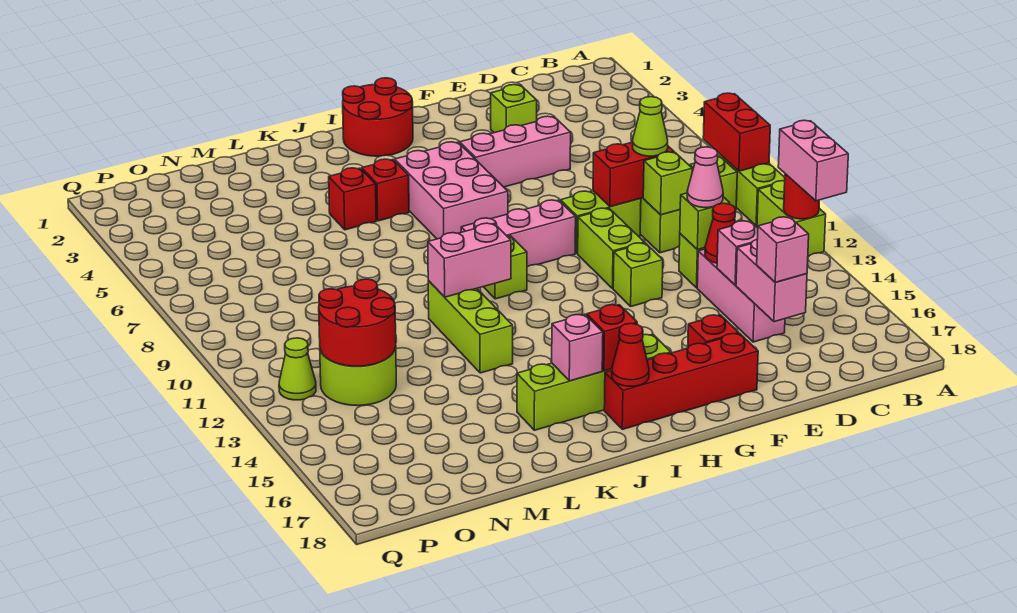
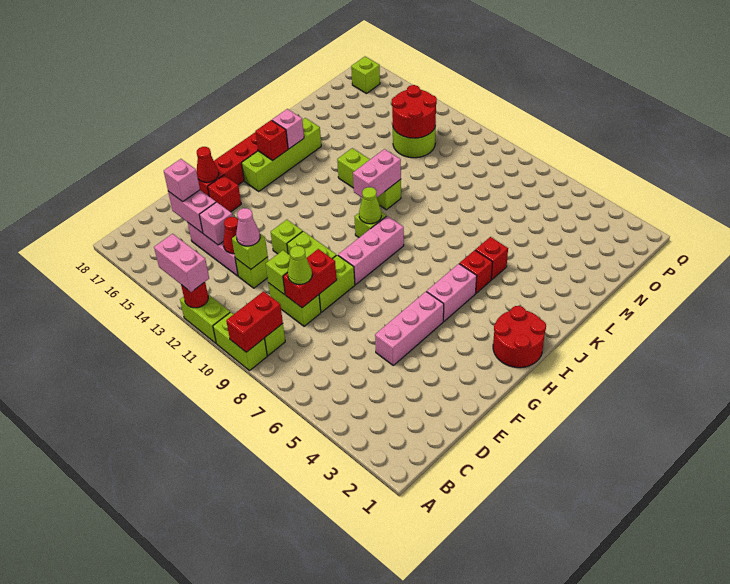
red 1x2 brick [703,93,770,171] -> red 1x2 brick turned to [226,291,283,352]
lime 1x1 brick [491,85,537,133] -> lime 1x1 brick moved to [351,56,380,93]
pink 2x3 brick [395,142,508,239] -> pink 1x2 brick [427,264,477,321]
red 1x1 cone [612,323,649,386] -> red 1x1 cone moved to [196,147,219,182]
lime 1x1 cone [279,338,316,400] -> lime 1x1 cone moved to [359,187,381,224]

